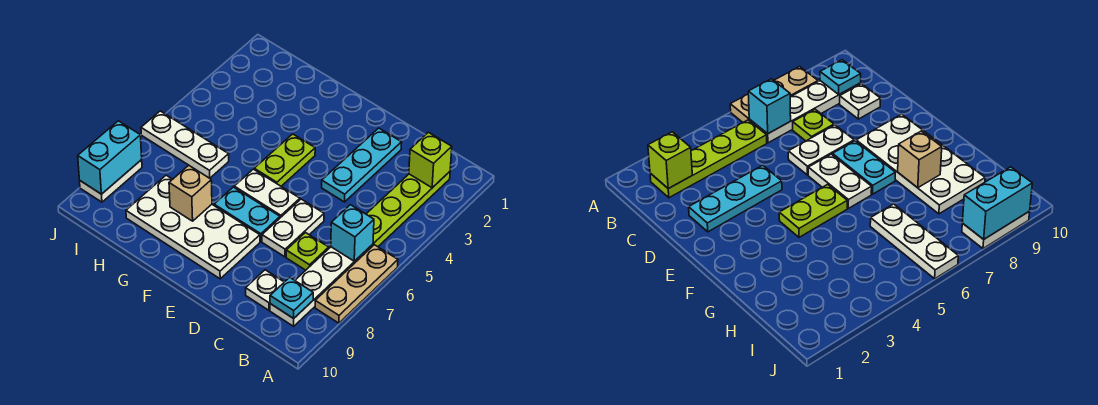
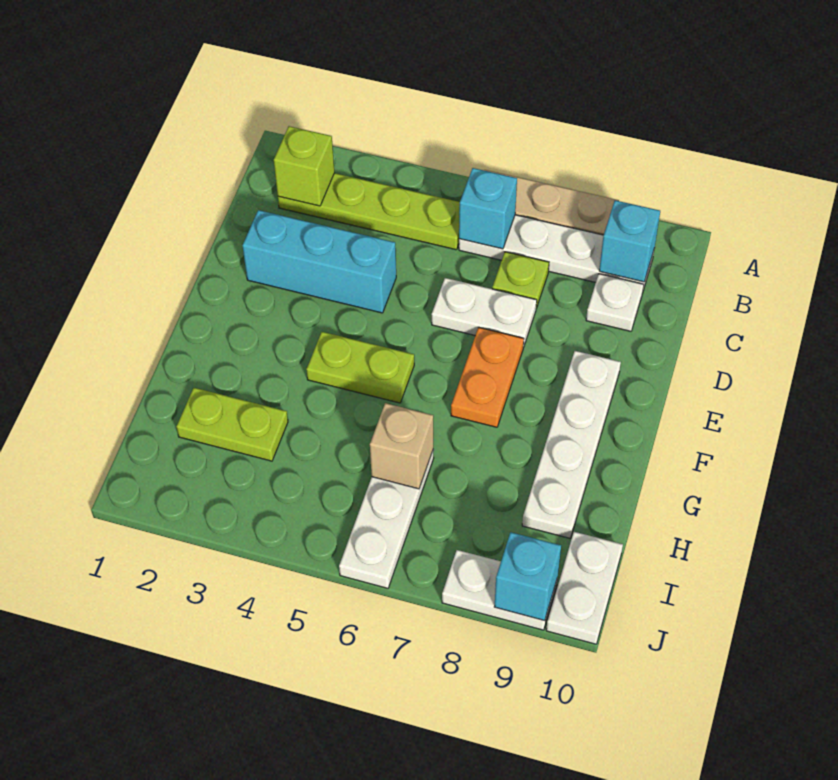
cyan 1x1 plate [270,277,313,318] -> cyan 1x1 brick [599,200,660,282]
cyan 1x3 plate [322,128,402,202] -> cyan 1x3 brick [242,210,396,313]
white 1x2 plate [234,169,300,218] -> white 1x2 plate moved to [546,532,623,644]
cyan 1x2 plate [214,187,280,241] -> orange 1x2 plate [451,327,524,427]
white 2x4 plate [126,175,260,279] -> white 1x4 plate [522,351,621,538]
tan 1x1 brick [169,165,212,221] -> tan 1x1 brick moved to [370,403,433,489]
none -> lime 1x2 plate [176,388,288,461]
cyan 1x2 brick [78,121,142,194] -> cyan 1x1 brick [494,532,561,621]

